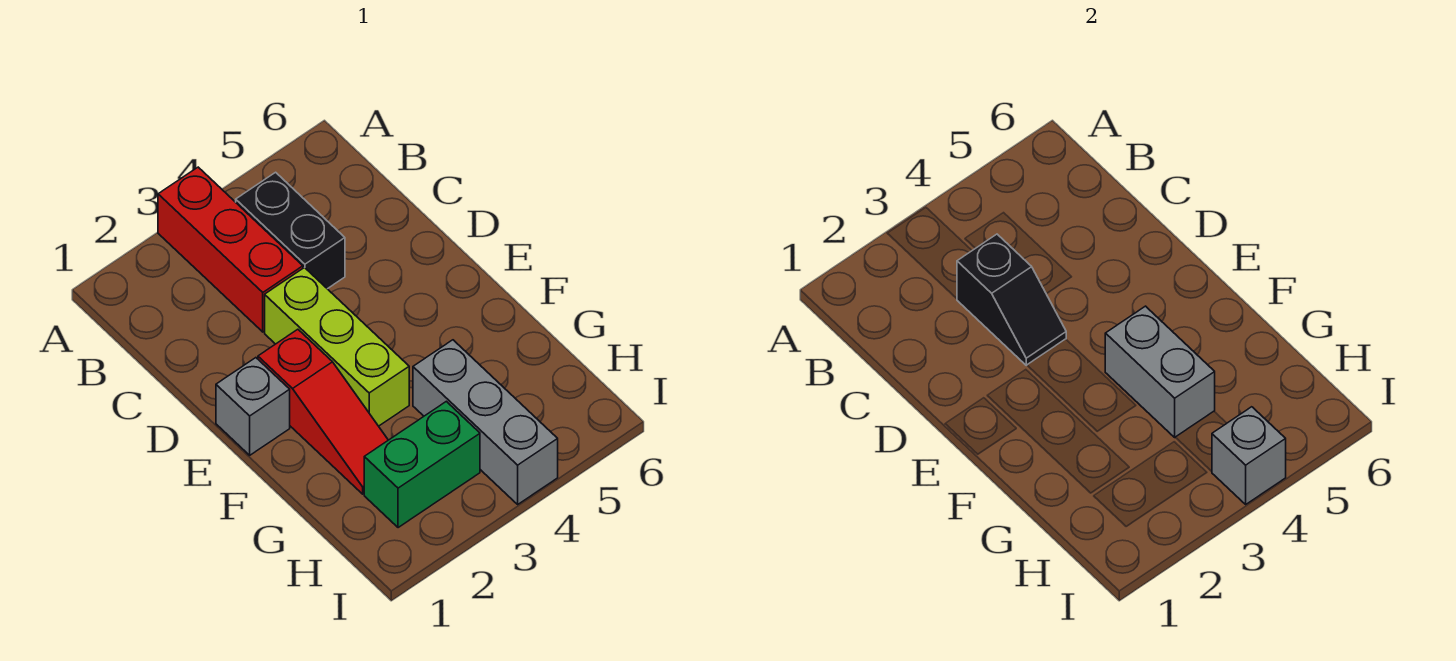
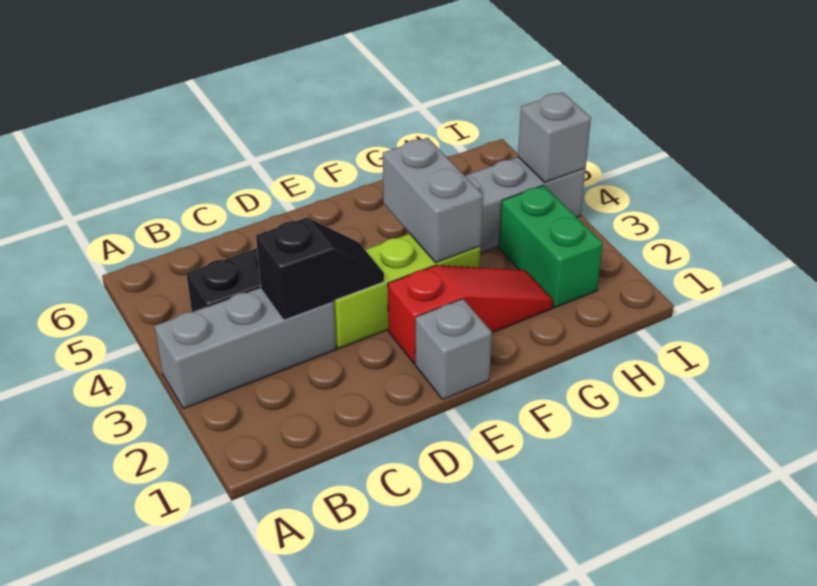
red 1x3 brick [158,167,303,332] -> grey 1x3 brick [154,287,336,409]
grey 1x2 brick [1105,306,1215,437] -> grey 1x2 brick turned to [383,138,483,263]

